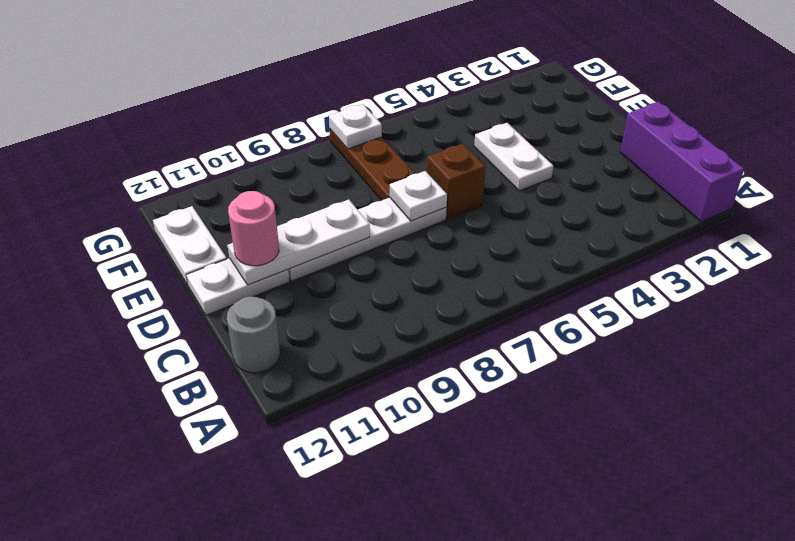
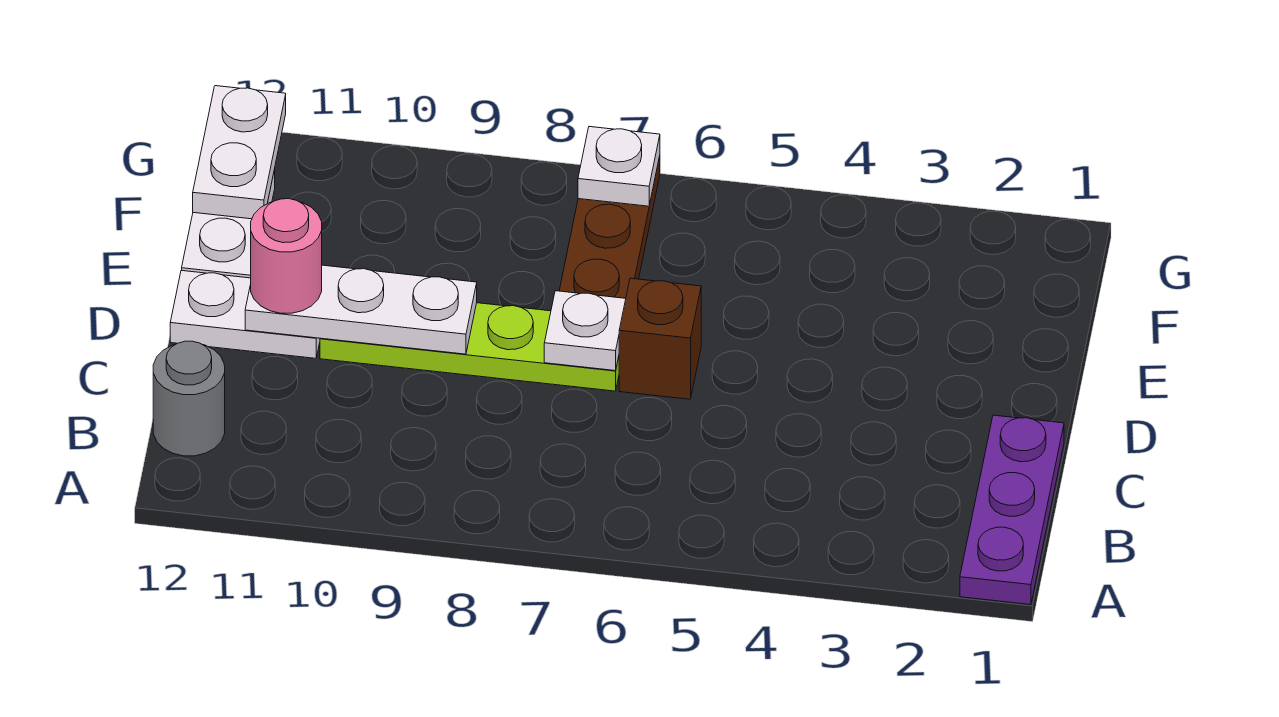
purple 1x3 brick [620,102,744,222] -> purple 1x3 plate [960,415,1064,605]
white 1x2 plate [474,123,553,191] -> white 1x2 plate moved to [193,86,286,219]
white 1x4 plate [288,198,447,281] -> lime 1x4 plate [320,303,619,391]

